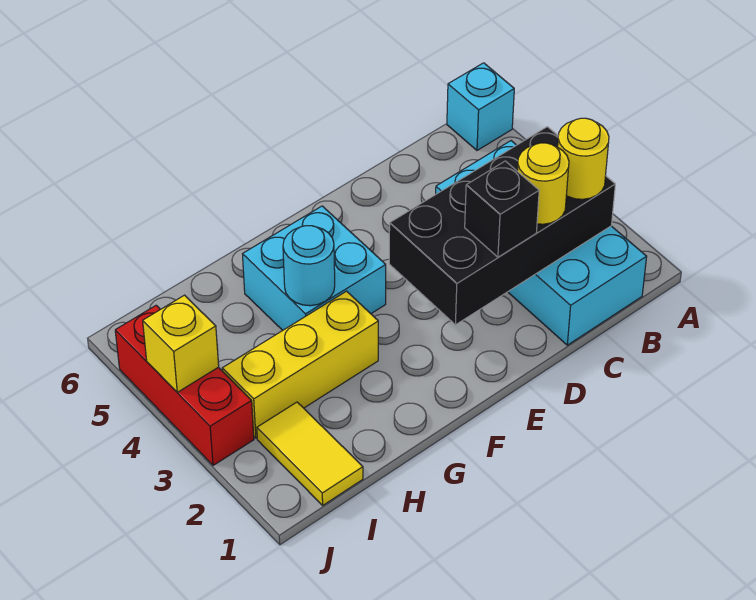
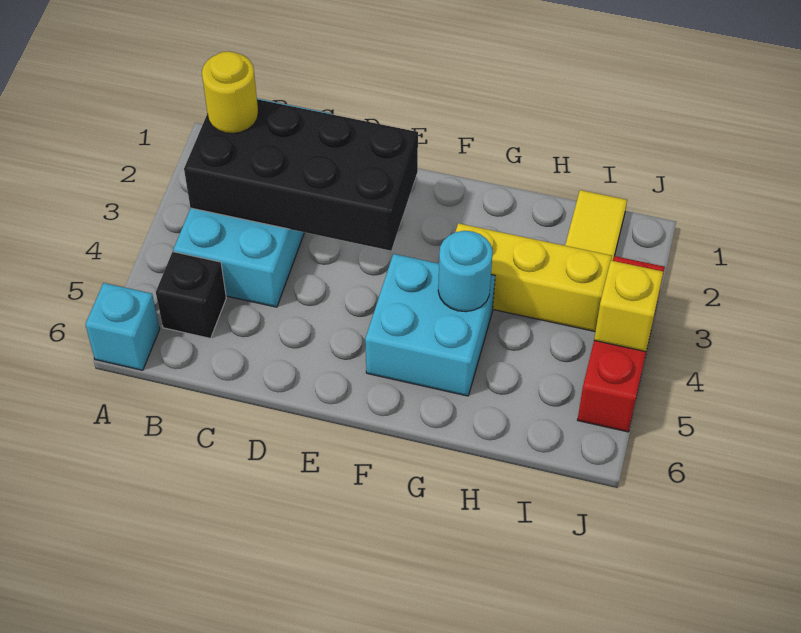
yellow 1x1 round brick [517,143,569,224] -> none
black 1x1 brick [465,161,539,257] -> black 1x1 brick moved to [156,252,226,338]

